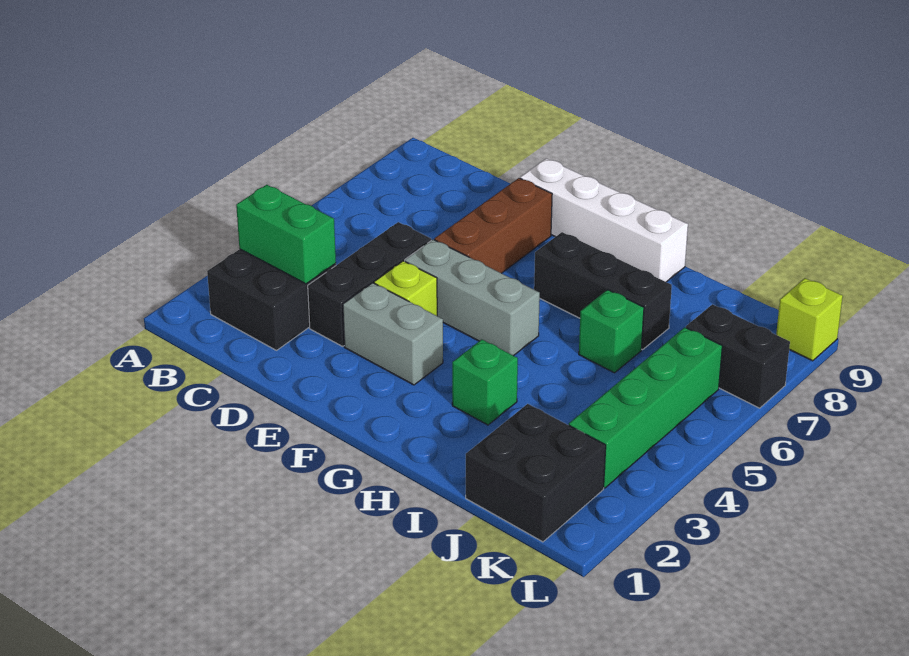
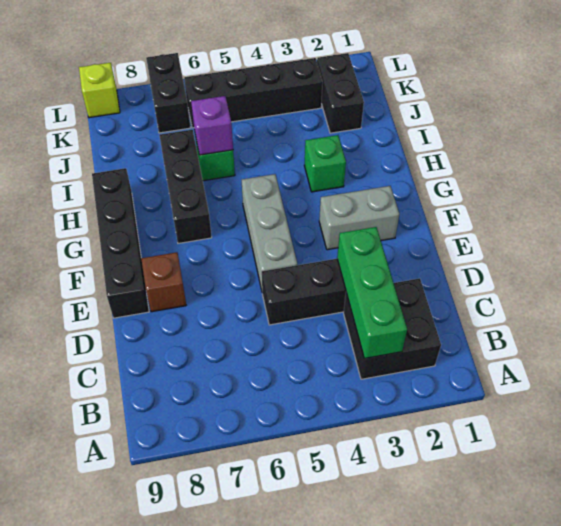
green 1x2 brick [236,185,336,284] -> green 1x3 brick [337,227,407,359]
grey 1x2 brick [343,283,443,385] -> grey 1x2 brick turned to [319,186,399,250]
lime 1x1 brick [374,261,437,316] -> none
brown 1x3 brick [434,178,552,273] -> brown 1x1 brick [141,252,186,312]
white 1x4 brick [520,158,688,282] -> black 1x4 brick [92,168,149,318]
none -> purple 1x1 brick [191,96,233,155]
black 2x2 brick [466,404,606,542] -> black 1x2 brick [317,53,364,133]
green 1x4 brick [569,327,722,488] -> black 1x4 brick [184,58,323,128]

